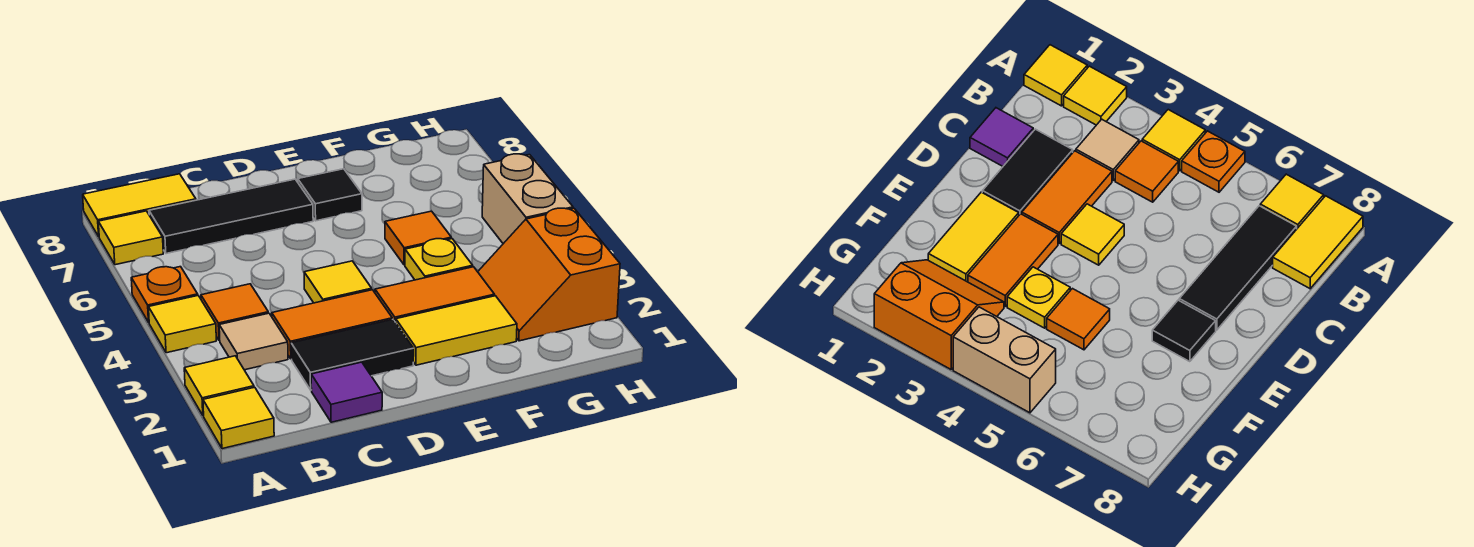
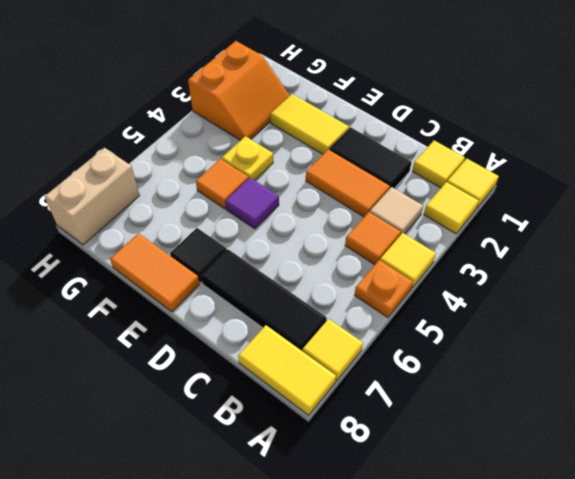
purple 1x1 tile [311,362,382,422] -> purple 1x1 tile moved to [225,178,279,229]
yellow 1x1 tile [304,261,372,303] -> yellow 1x1 tile moved to [412,141,465,188]
orange 1x2 tile [375,267,495,322] -> orange 1x2 tile moved to [110,233,200,312]
tan 1x2 brick [482,154,573,244] -> tan 1x2 brick moved to [44,148,139,245]

